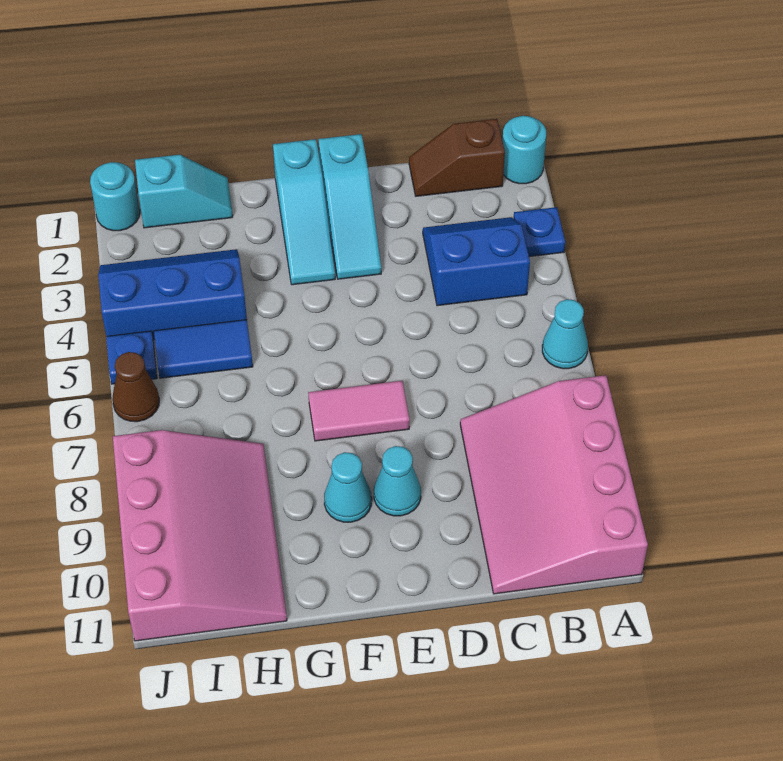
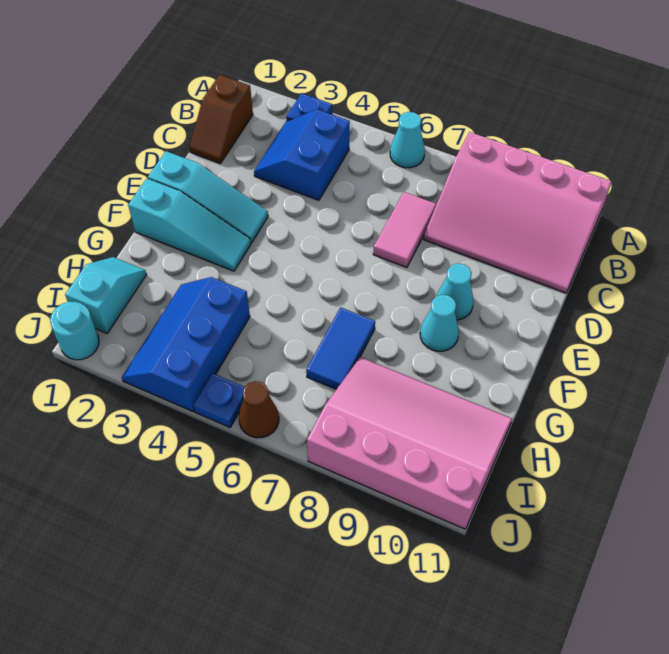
cyan 1x1 round brick [502,116,546,184] -> none
pink 1x2 tile [308,381,410,441] -> pink 1x2 tile moved to [373,192,436,267]
blue 1x2 tile [154,320,253,378] -> blue 1x2 tile moved to [306,307,375,389]

